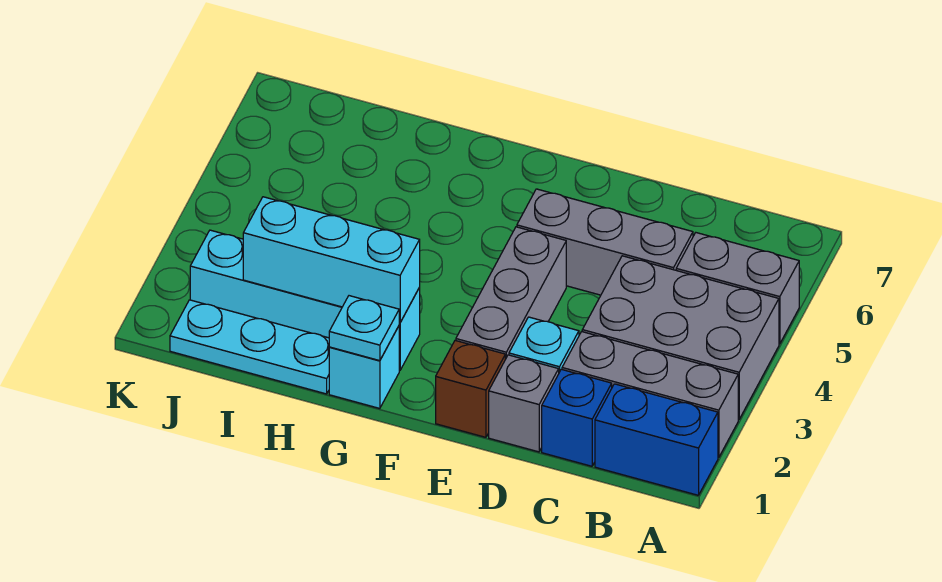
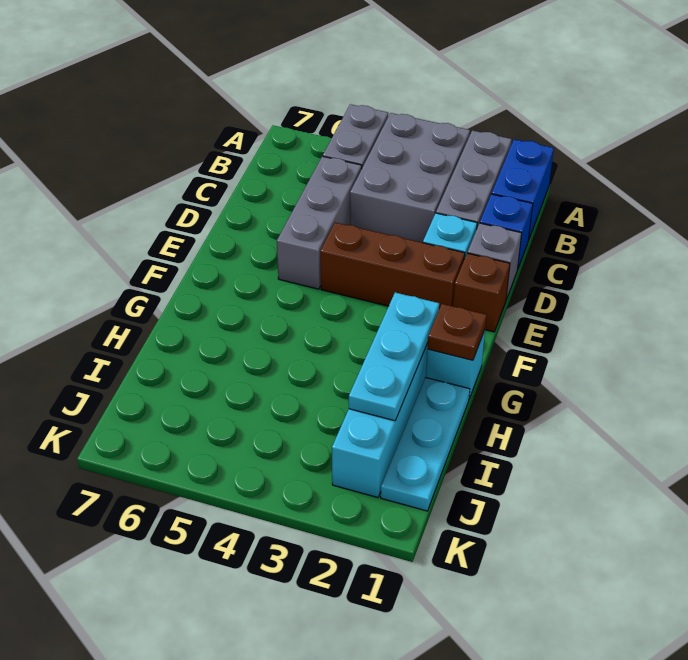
grey 1x3 brick [456,227,566,359] -> brown 1x3 brick [320,222,465,309]
cyan 1x1 plate [329,296,399,361] -> brown 1x1 plate [427,304,487,360]
cyan 1x3 brick [243,197,420,323] -> cyan 1x3 plate [349,293,439,421]

